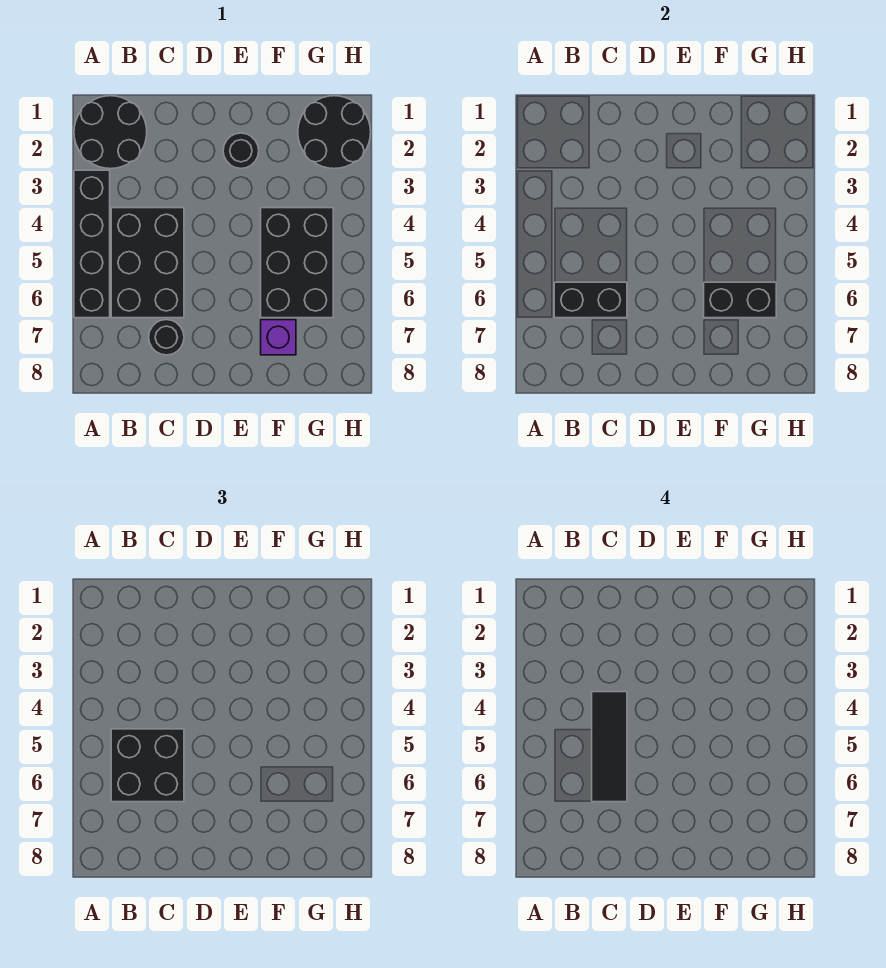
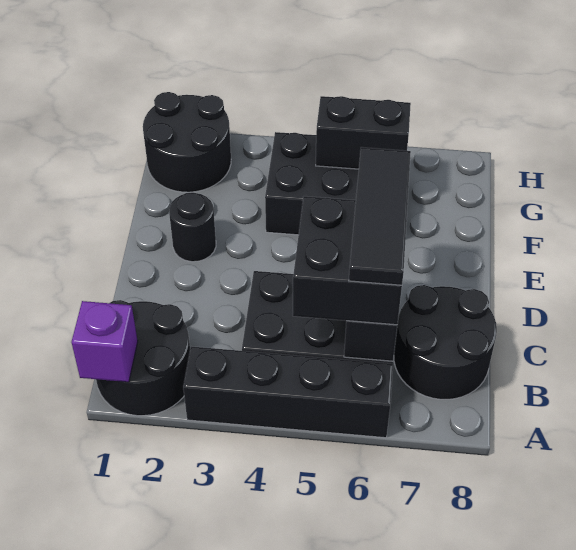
black 1x3 tile [592,692,627,802] -> black 1x3 tile turned to [349,147,411,285]
black 1x1 round brick [149,320,184,355] -> black 2x2 round brick [394,285,497,399]
black 1x2 brick [704,282,776,318] -> black 1x2 brick turned to [316,96,411,169]
purple 1x1 brick [261,320,296,355] -> purple 1x1 brick moved to [71,301,138,382]

